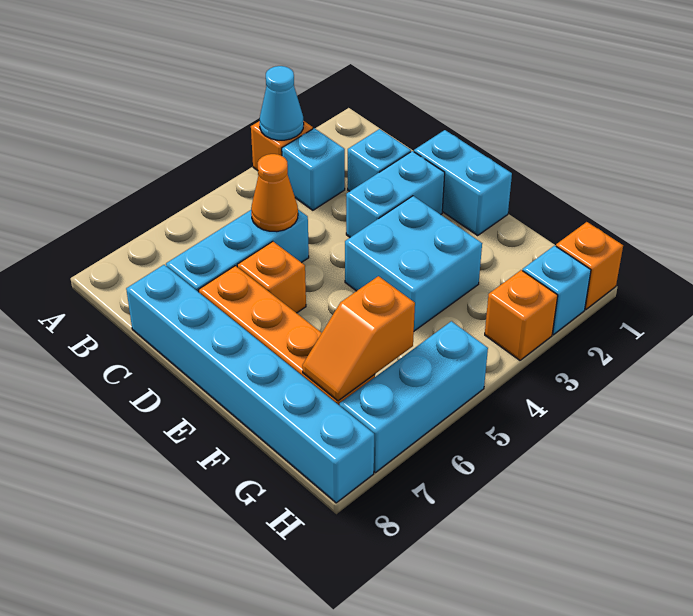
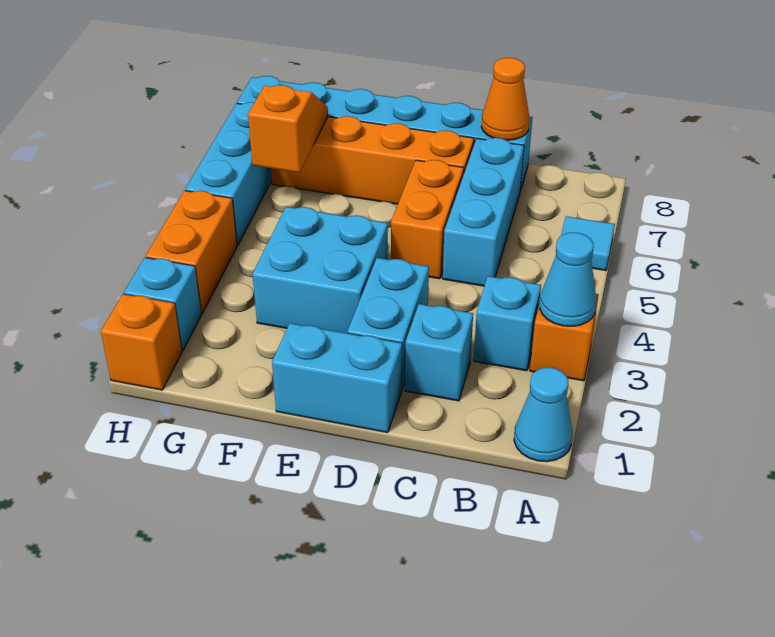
none -> cyan 1x1 cone [514,367,572,462]
none -> cyan 1x1 tile [561,216,615,271]
orange 1x1 cone [251,154,298,232] -> orange 1x1 cone moved to [481,58,529,140]
orange 1x1 brick [237,241,306,313] -> orange 1x2 brick [391,160,464,279]
orange 1x1 brick [485,270,558,360] -> orange 1x2 brick [146,191,237,313]

